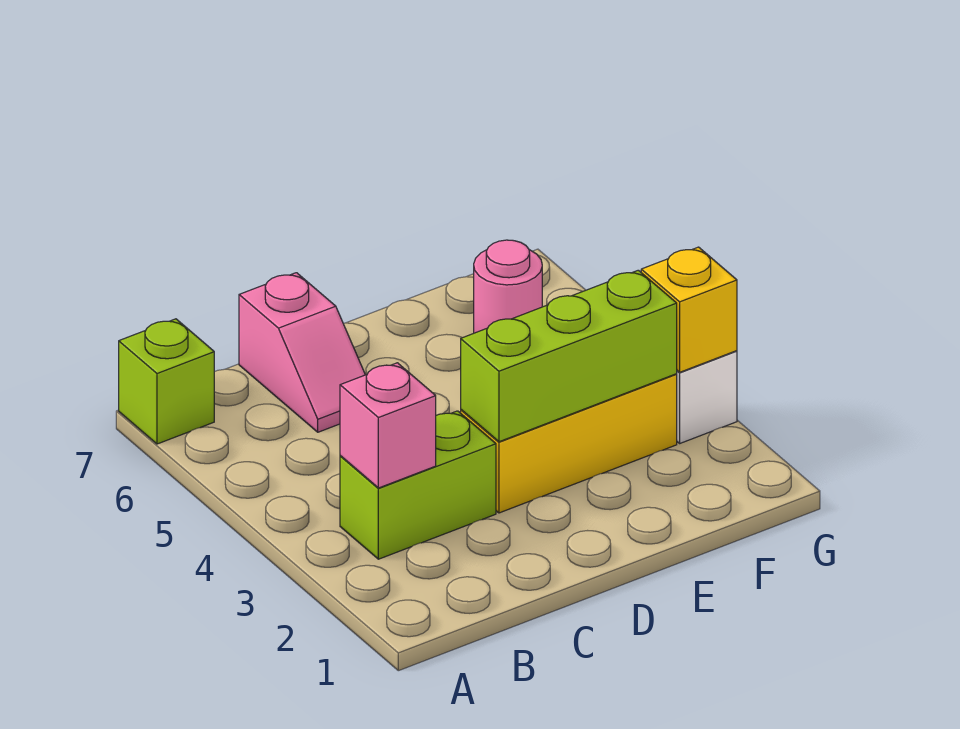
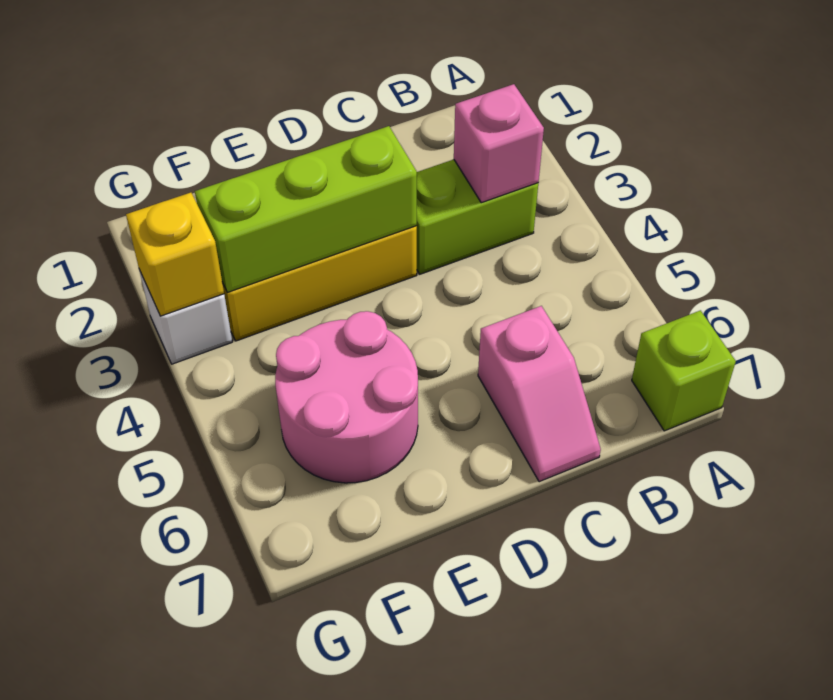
pink 1x2 slope [239,273,365,432] -> pink 1x2 slope turned to [478,306,601,482]
pink 1x1 round brick [474,240,542,333] -> pink 2x2 round brick [275,311,418,483]

